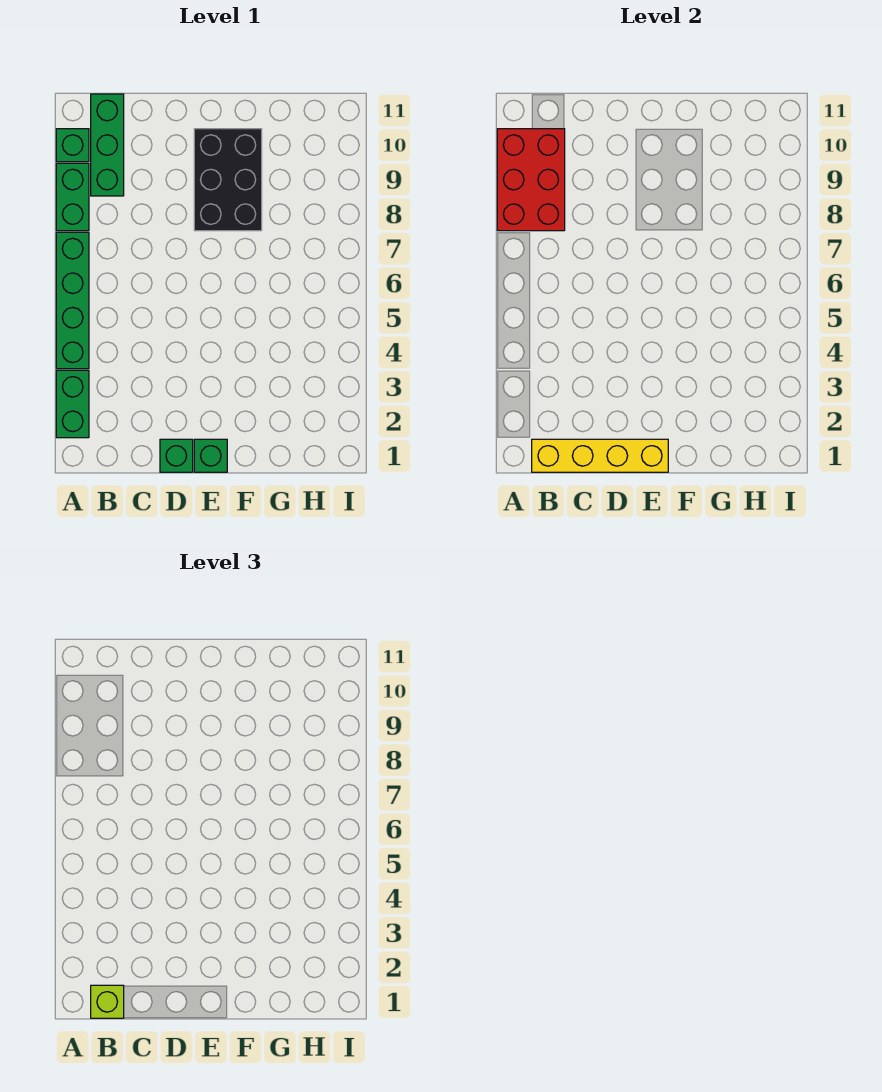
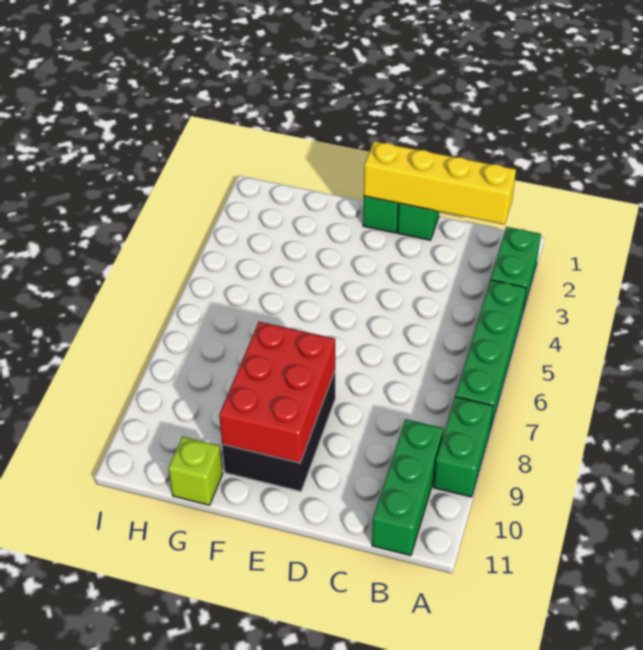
red 2x3 brick [497,129,565,231] -> red 2x3 brick moved to [219,322,335,463]
green 1x1 brick [56,129,89,162] -> none
lime 1x1 brick [91,985,124,1018] -> lime 1x1 brick moved to [168,437,223,505]

